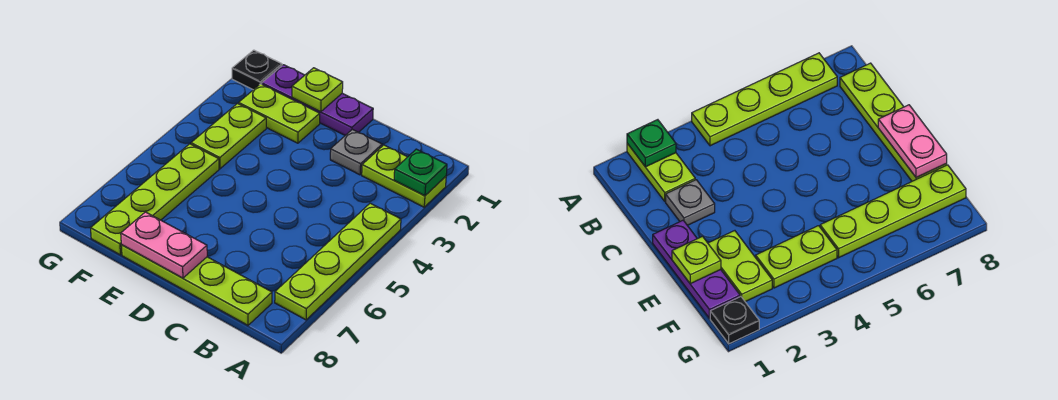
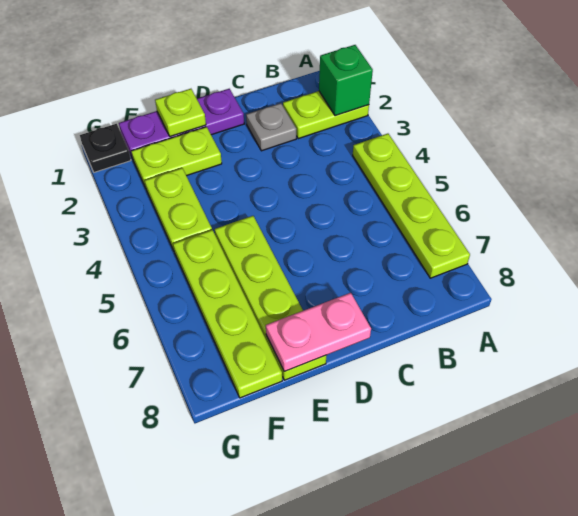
green 1x1 plate [394,149,447,196] -> green 1x1 brick [319,45,373,116]
lime 1x4 plate [121,245,272,325] -> lime 1x4 plate turned to [215,216,326,380]

